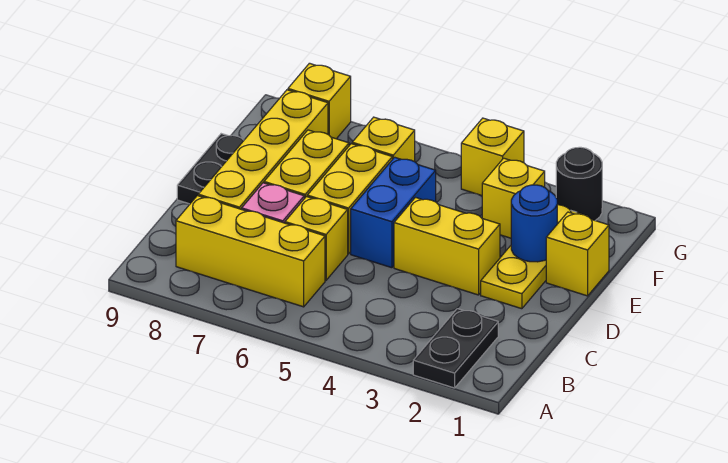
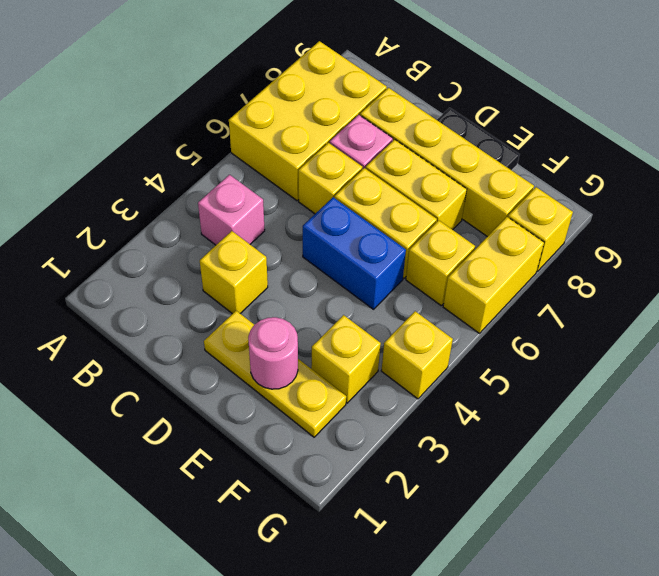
black 1x2 plate [413,309,498,388] -> none
none -> pink 1x1 brick [198,175,265,245]
yellow 1x3 brick [176,196,325,307] -> yellow 2x3 brick [229,41,387,201]
yellow 1x2 brick [394,198,500,295] -> yellow 1x2 brick moved to [443,217,544,333]
yellow 1x1 brick [546,212,609,296] -> yellow 1x1 brick moved to [200,231,268,314]
blue 1x1 round brick [511,185,557,262] -> pink 1x1 round brick [248,317,298,389]
black 1x1 round brick [556,147,602,221] -> none

